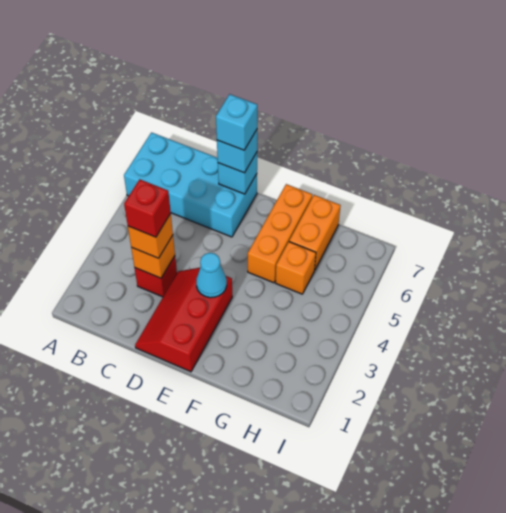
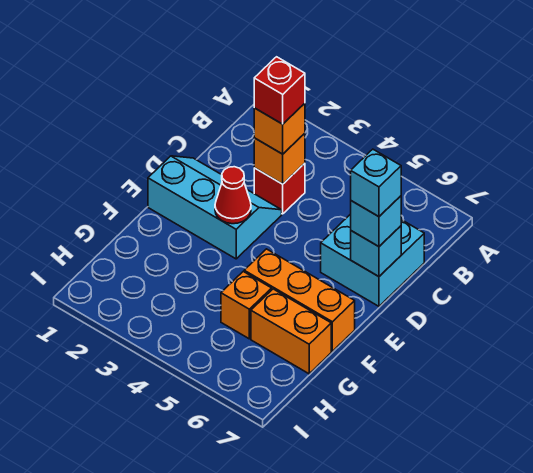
cyan 2x4 brick [124,133,257,237] -> cyan 2x2 brick [321,214,424,306]
red 2x3 slope [135,268,232,372] -> cyan 2x3 slope [148,156,282,259]
cyan 1x1 cone [196,253,227,298] -> red 1x1 cone [215,167,251,224]

